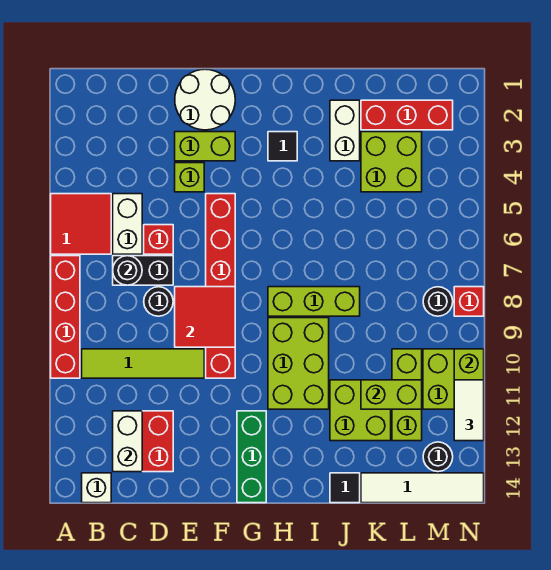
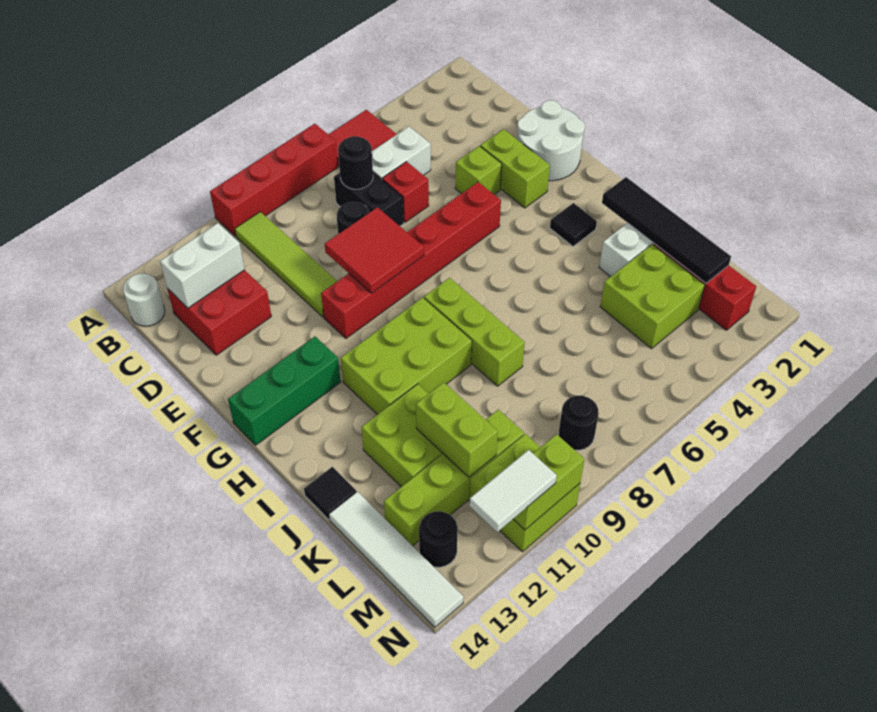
white 1x1 brick [82,473,111,503] -> white 1x1 round brick [123,274,165,326]
none -> black 1x4 tile [602,177,731,283]
lime 1x3 brick [392,349,422,441] -> lime 1x4 brick [384,410,524,546]
red 1x1 brick [454,287,484,316] -> none

